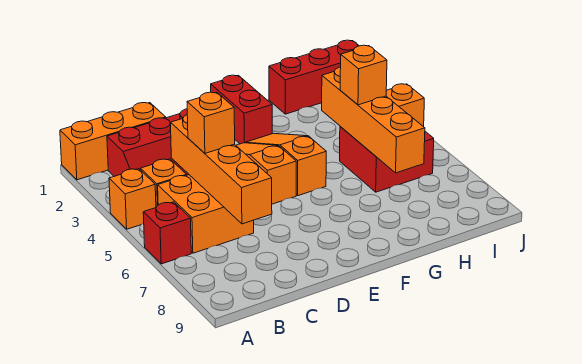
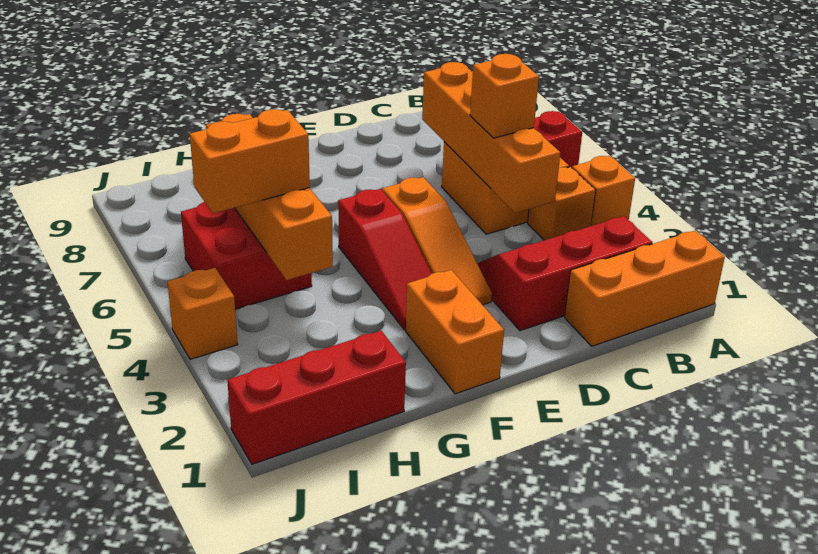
red 1x2 brick [211,75,272,144] -> orange 1x2 brick [406,270,504,394]
orange 1x3 slope [245,133,326,196] -> red 1x3 slope [338,189,431,330]
orange 1x1 brick [340,45,387,105] -> orange 1x2 brick [190,109,310,213]

